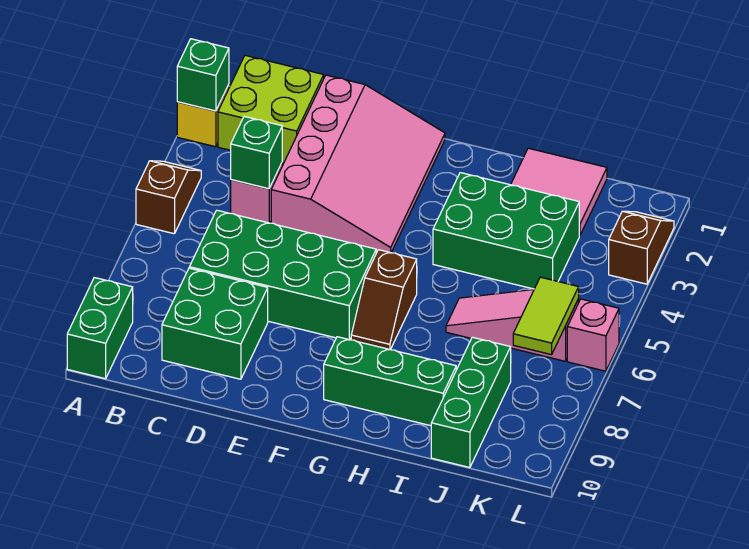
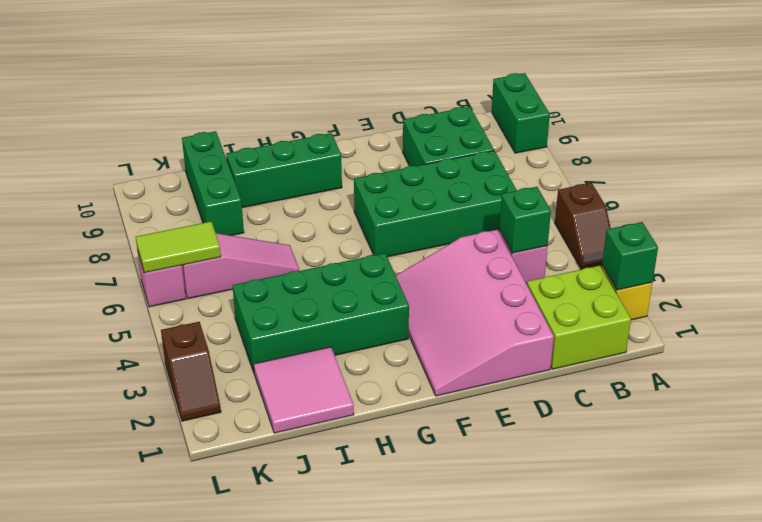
brown 1x2 slope [351,250,417,350] -> none
green 2x3 brick [433,173,579,289] -> green 2x4 brick [233,253,409,372]
lime 1x2 tile [513,277,579,355] -> lime 1x2 tile turned to [136,222,221,273]

